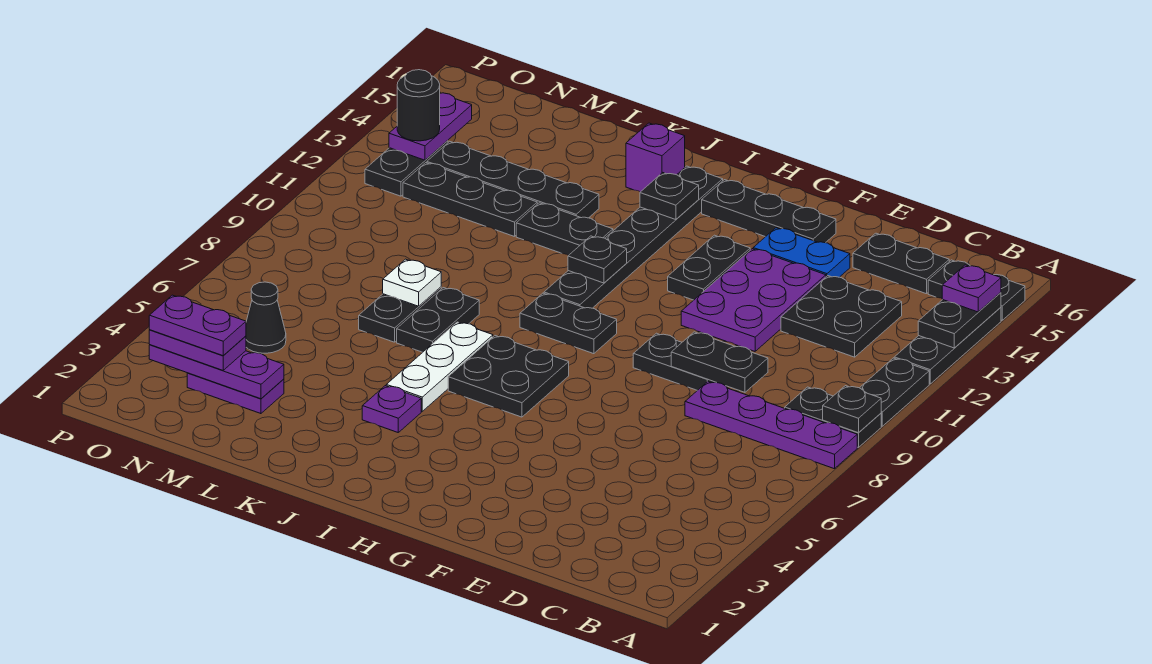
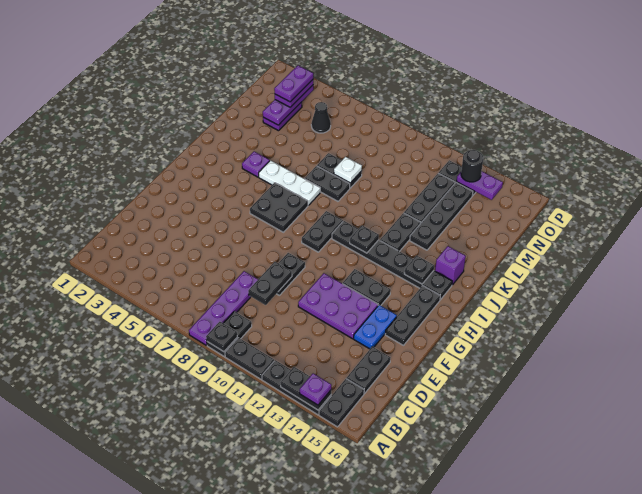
black 2x2 plate [781,276,902,357] -> none

